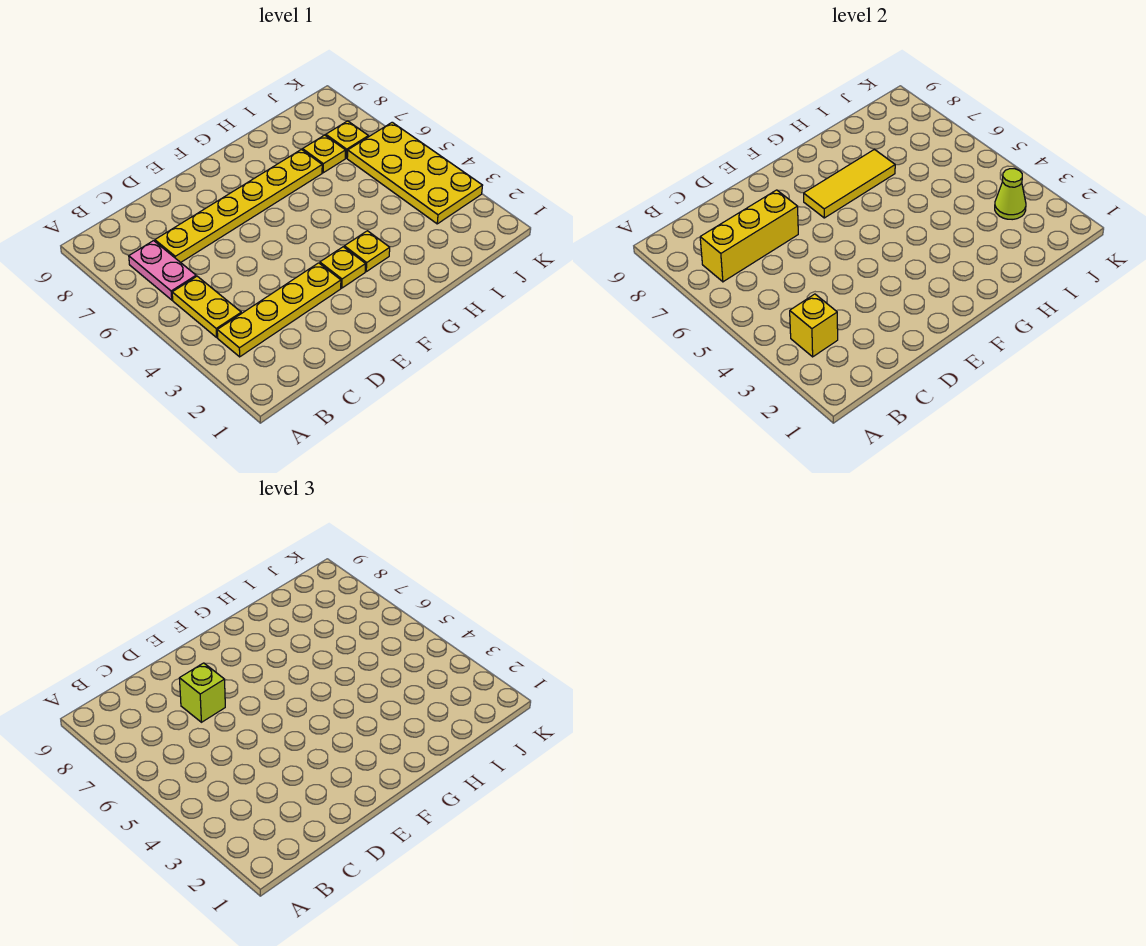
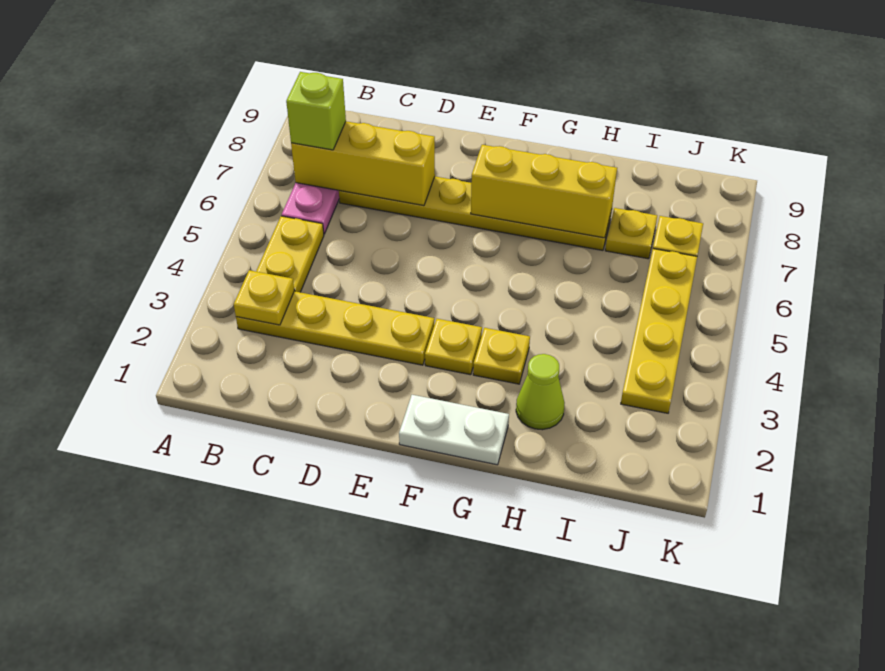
yellow 1x1 brick [790,294,838,357] -> yellow 1x1 plate [234,270,294,325]
lime 1x1 brick [179,663,225,722] -> lime 1x1 brick moved to [286,72,346,150]
none -> white 1x2 plate [399,395,509,465]
yellow 1x3 tile [804,149,895,218] -> yellow 1x3 brick [471,145,617,238]
yellow 2x4 plate [347,122,483,224] -> yellow 1x4 plate [621,249,697,413]
lime 1x1 cone [995,169,1026,220] -> lime 1x1 cone moved to [516,354,565,430]

